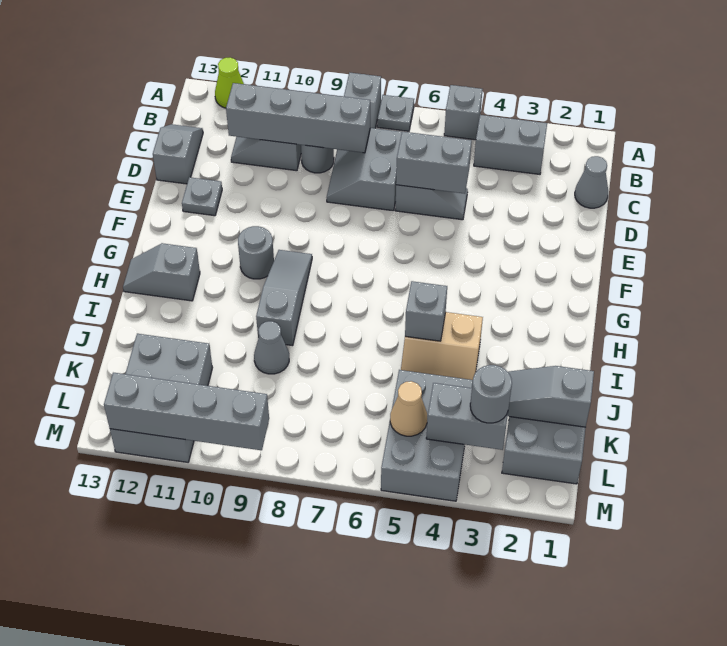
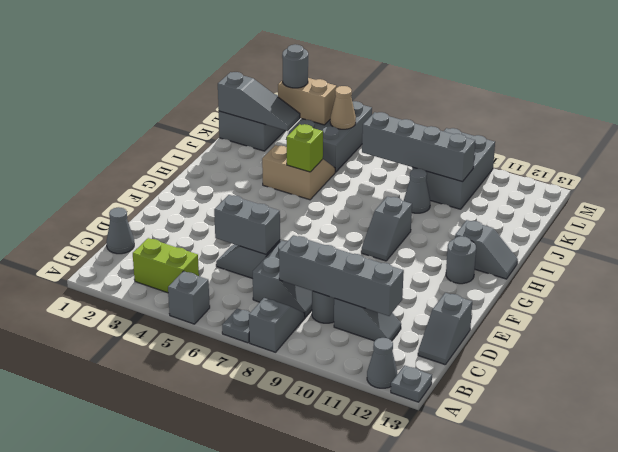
lime 1x1 cone [215,58,244,108] -> grey 1x1 cone [367,338,397,388]
grey 1x2 brick [474,115,547,174] -> lime 1x2 brick [133,238,199,293]
grey 1x1 plate [182,177,222,216] -> grey 1x1 plate moved to [391,365,432,402]
grey 1x3 slope [256,250,312,346] -> grey 1x2 slope [361,196,412,261]
grey 1x1 round brick [238,226,274,279] -> grey 1x1 round brick moved to [446,236,476,284]
grey 1x1 brick [405,281,447,341] -> lime 1x1 brick [287,124,323,172]
grey 2x3 brick [110,334,213,462] -> grey 2x3 brick moved to [412,128,495,209]
grey 1x2 brick [426,383,508,450] -> tan 1x2 brick [278,78,337,125]
grey 1x4 brick [104,373,269,450] -> grey 1x4 brick moved to [362,112,475,182]

